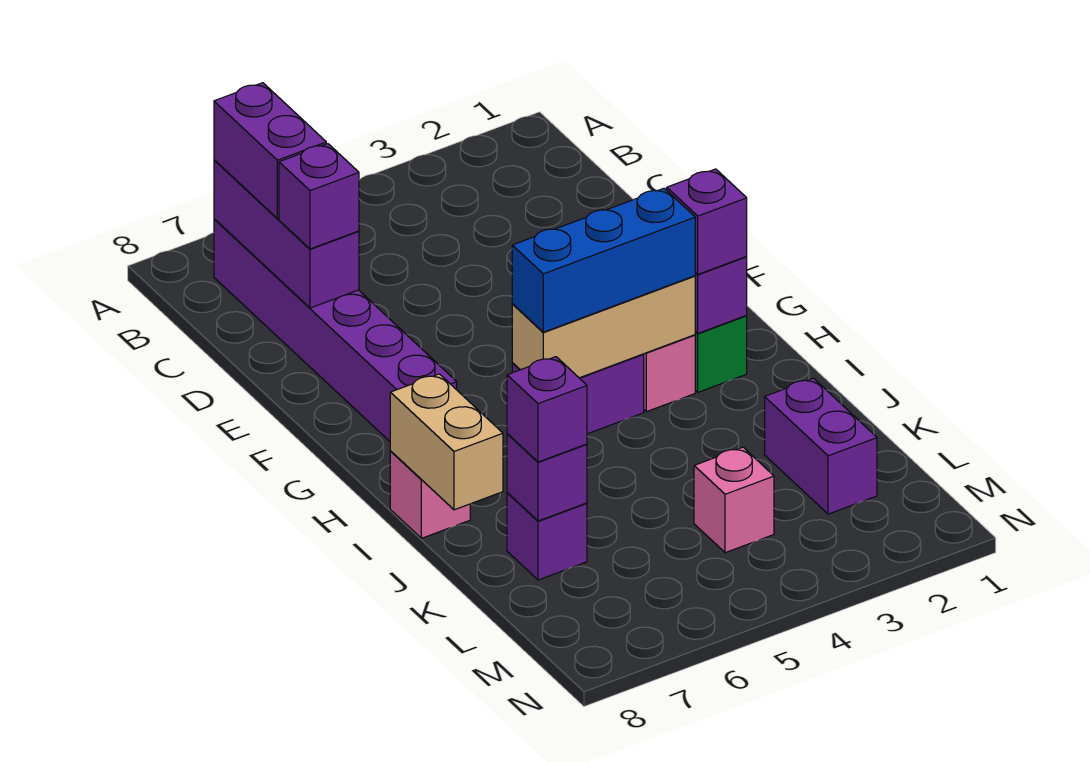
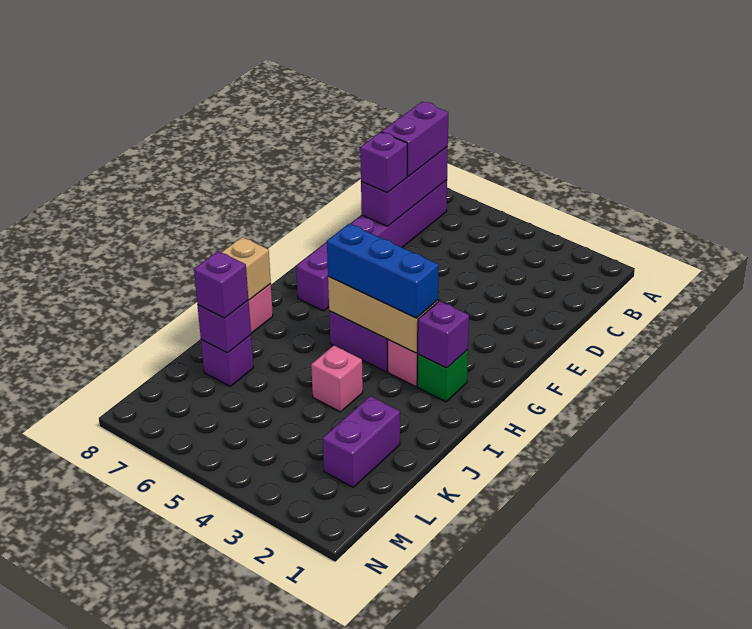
purple 1x1 brick [667,169,747,274] -> none
pink 1x1 brick [694,447,774,553] -> pink 1x1 brick moved to [311,346,363,412]

